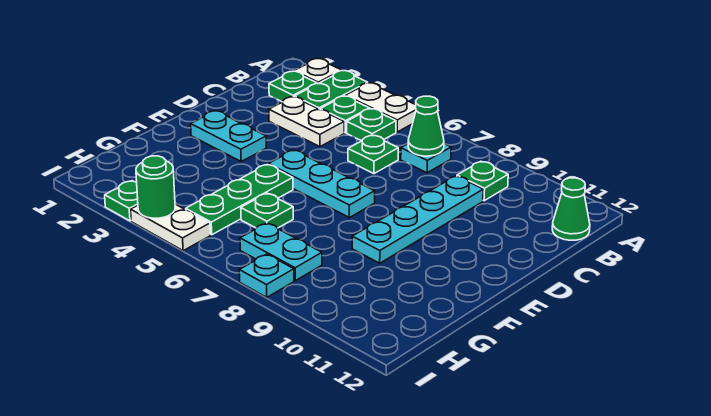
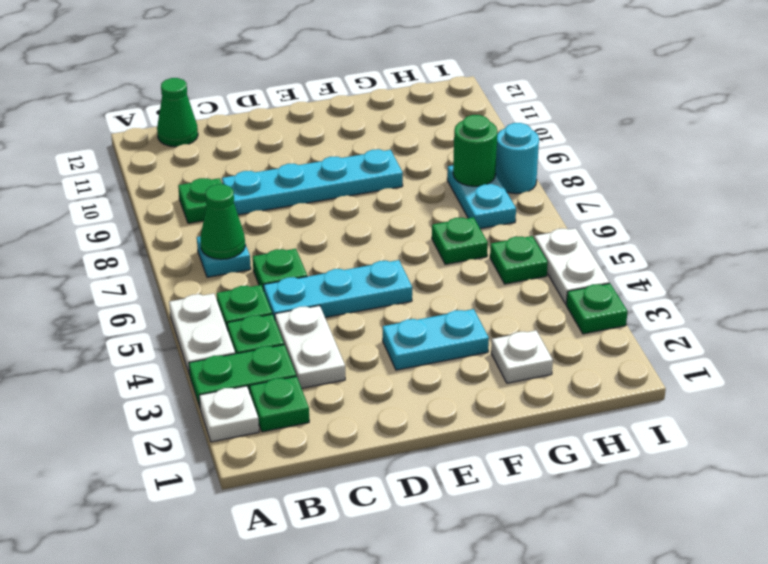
cyan 1x2 plate [191,111,266,161] -> cyan 1x2 plate turned to [383,309,489,370]
cyan 1x3 plate [269,150,375,218] -> cyan 1x3 plate turned to [264,260,412,319]
green 1x3 plate [186,164,293,235] -> green 1x1 plate [490,236,548,284]
none -> white 1x1 plate [491,330,553,383]
green 1x1 round brick [136,156,175,218] -> green 1x1 round brick moved to [453,115,497,186]
cyan 1x1 plate [239,254,294,297] -> cyan 1x1 round brick [496,123,539,194]

